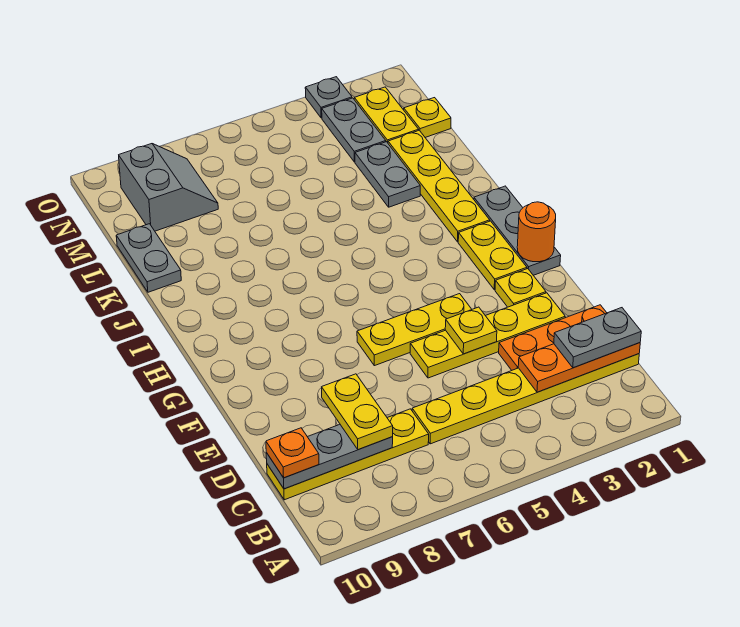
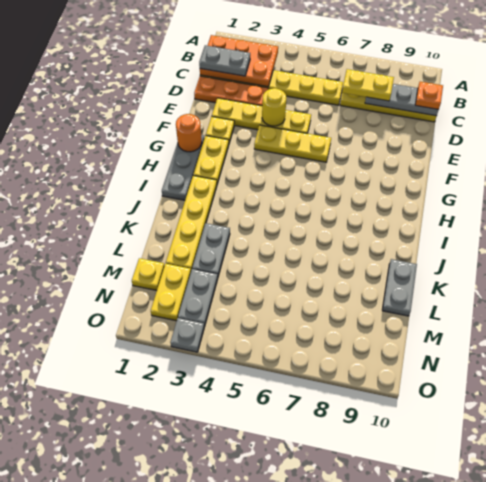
orange 1x3 plate [518,343,640,392] -> orange 2x3 plate [200,35,278,87]
yellow 1x2 plate [322,374,393,450] -> yellow 1x2 plate turned to [342,69,394,101]
yellow 1x1 plate [445,307,497,354] -> yellow 1x1 round brick [262,88,287,126]
grey 2x2 slope [119,144,218,231] -> none

